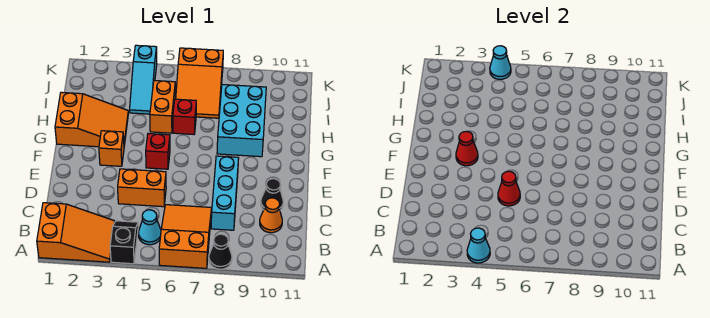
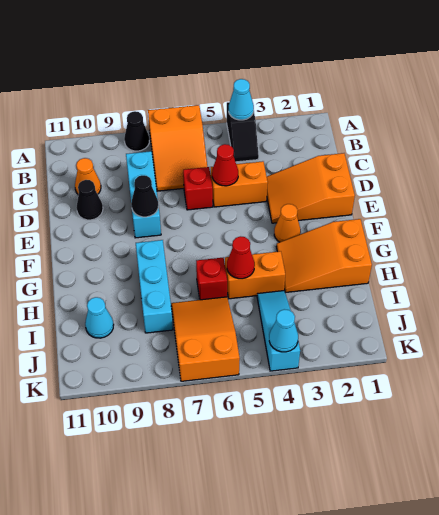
orange 2x3 slope [37,203,115,262] -> orange 2x3 slope moved to [267,153,355,223]
cyan 1x1 cone [139,210,161,245] -> cyan 1x1 cone moved to [85,297,114,338]
none -> black 1x1 cone [131,175,158,217]
orange 1x1 brick [99,131,124,166] -> orange 1x1 cone [274,204,301,242]
red 1x1 cone [456,131,478,166] -> red 1x1 cone moved to [227,236,255,279]
red 1x1 brick [146,133,170,169] -> red 1x1 brick moved to [183,167,213,210]
cyan 2x3 brick [217,85,266,157] -> cyan 1x3 brick [136,240,173,333]
orange 1x2 brick [150,81,175,133] -> orange 1x2 brick turned to [225,251,285,299]

